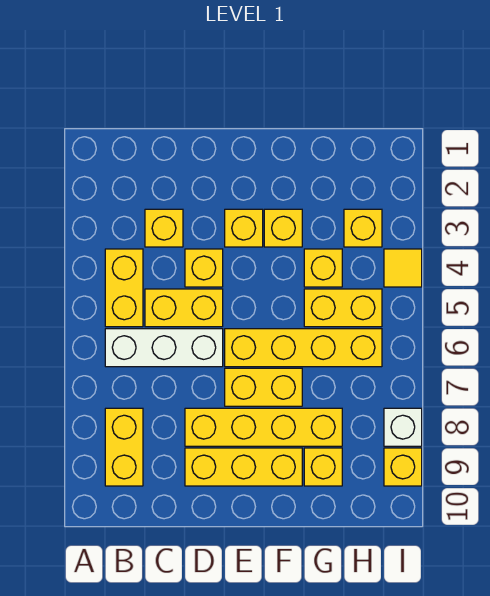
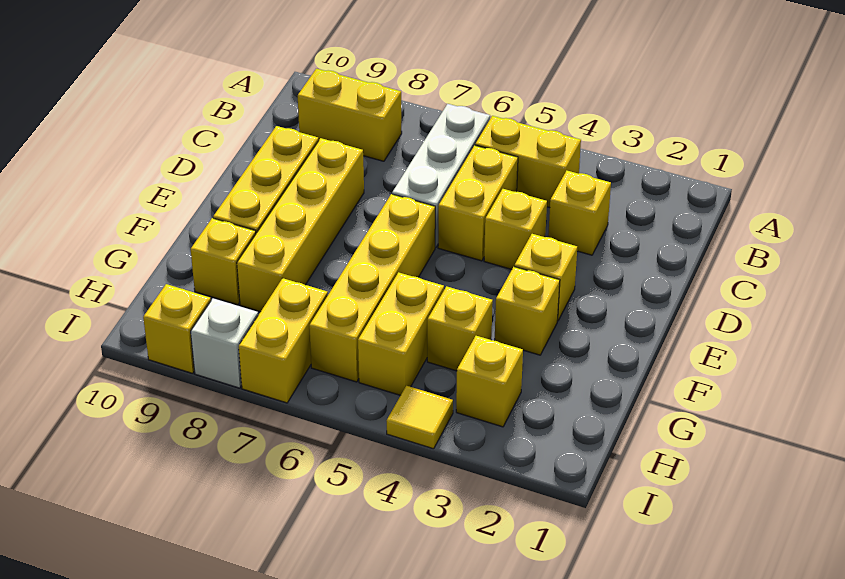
yellow 1x2 brick [225,368,302,406] -> yellow 1x2 brick moved to [239,278,328,403]

